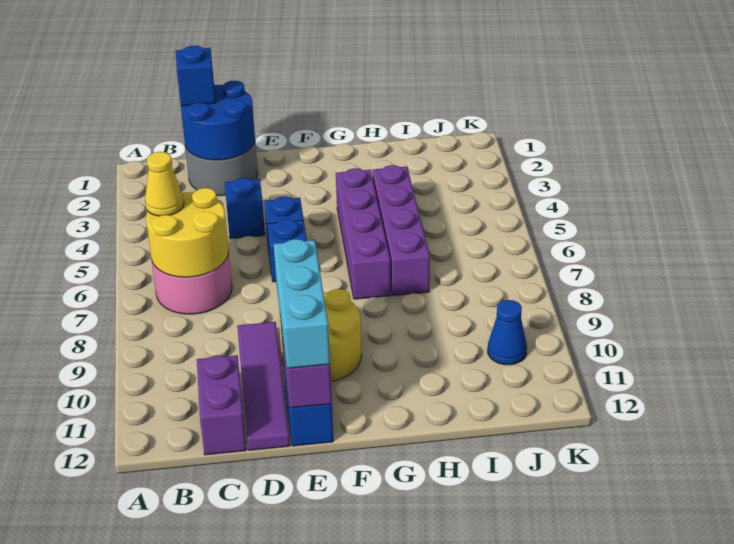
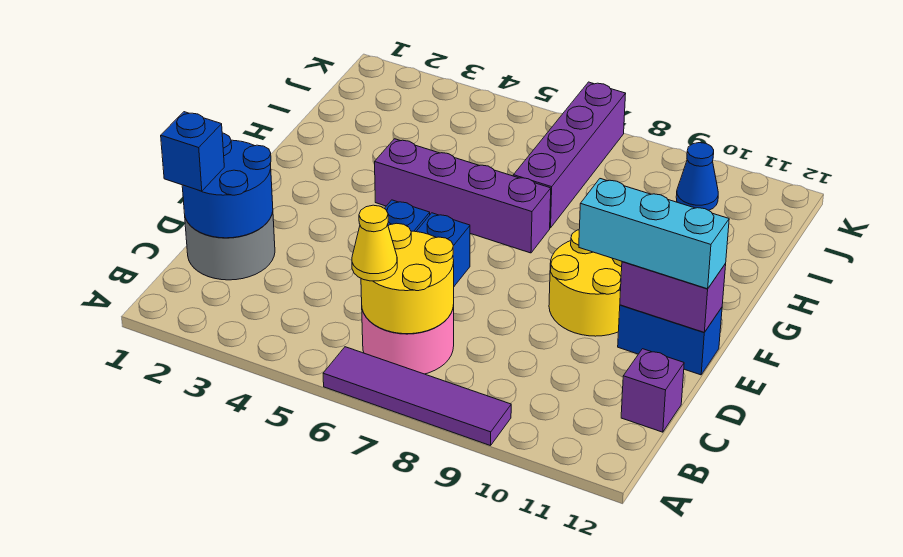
purple 1x2 brick [197,355,246,455] -> purple 1x1 brick [621,349,684,432]
blue 1x1 brick [225,178,265,239] -> none
purple 1x4 tile [237,322,290,450] -> purple 1x4 tile moved to [323,347,511,446]
purple 1x4 brick [372,165,430,296] -> purple 1x4 brick turned to [513,82,626,228]

